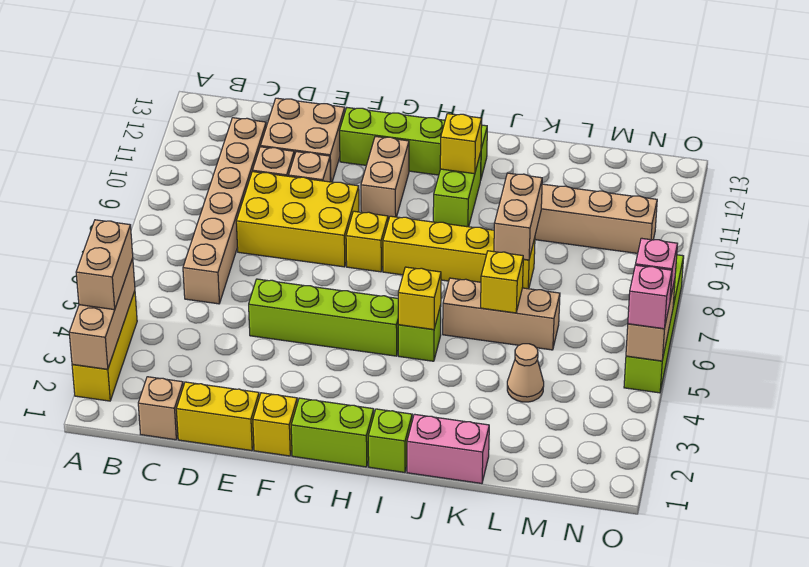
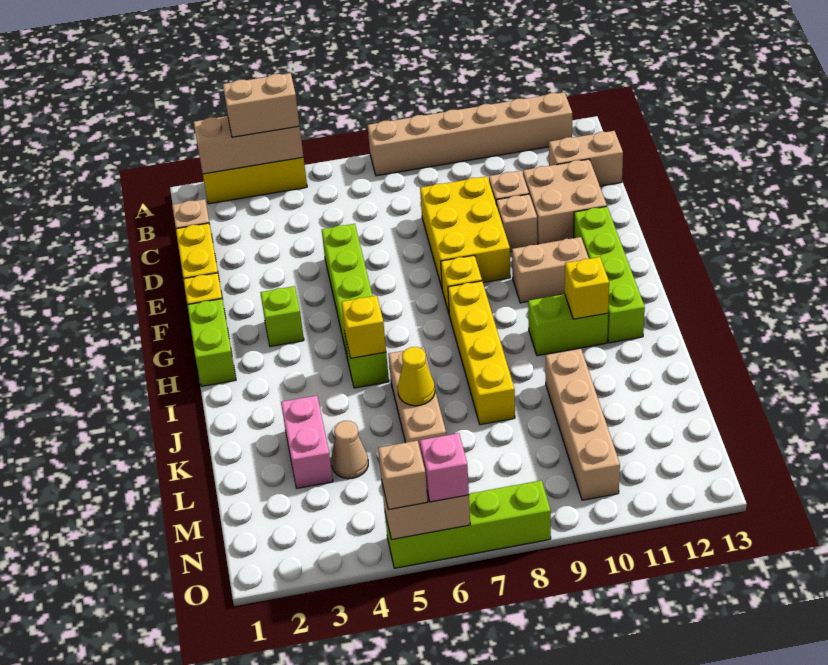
tan 1x6 brick [183,118,266,304] -> tan 1x6 brick moved to [368,92,572,176]
lime 1x1 brick [368,409,412,472] -> lime 1x1 brick moved to [260,286,304,347]
pink 1x2 brick [407,414,489,483] -> pink 1x2 brick moved to [281,395,333,488]
yellow 1x1 brick [481,251,524,313] -> yellow 1x1 cone [398,347,435,406]
tan 1x2 brick [494,173,542,260] -> tan 1x2 brick moved to [549,131,623,186]
pink 1x1 brick [628,265,672,329] -> tan 1x1 brick [378,441,428,510]

